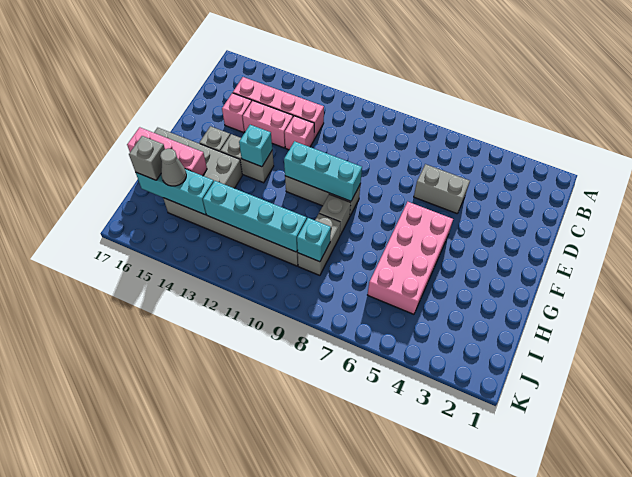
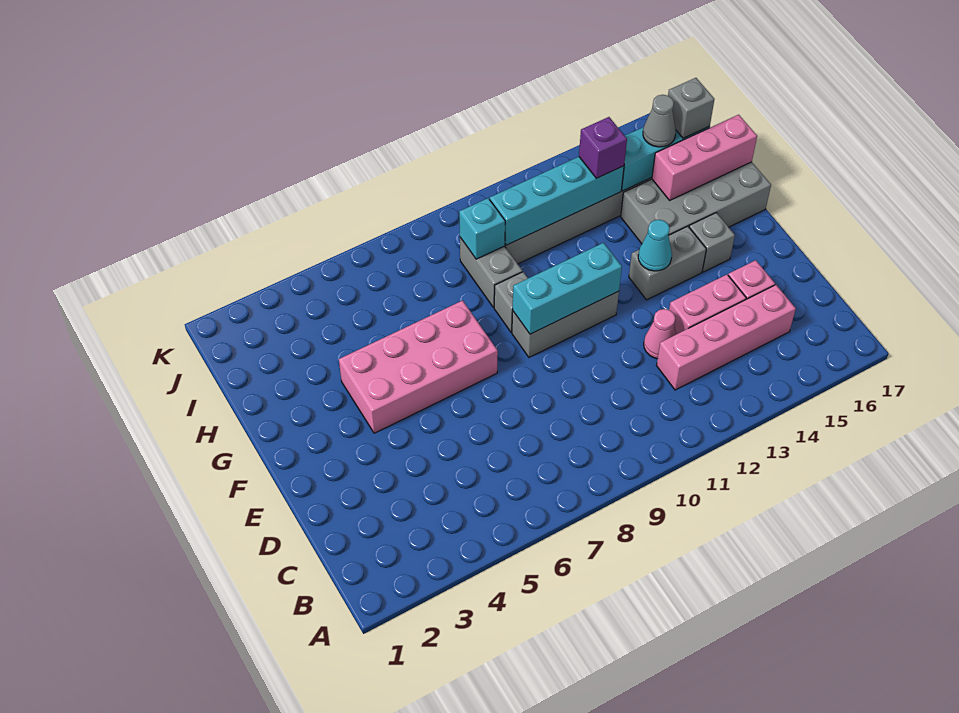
grey 1x2 brick [414,164,470,213] -> none
pink 1x1 brick [284,116,314,150] -> pink 1x1 cone [644,309,676,359]
pink 2x4 brick [368,202,453,314] -> pink 2x4 brick turned to [339,301,498,433]
cyan 1x1 brick [239,125,272,167] -> cyan 1x1 cone [638,220,672,271]
none -> purple 1x1 brick [579,117,627,178]

